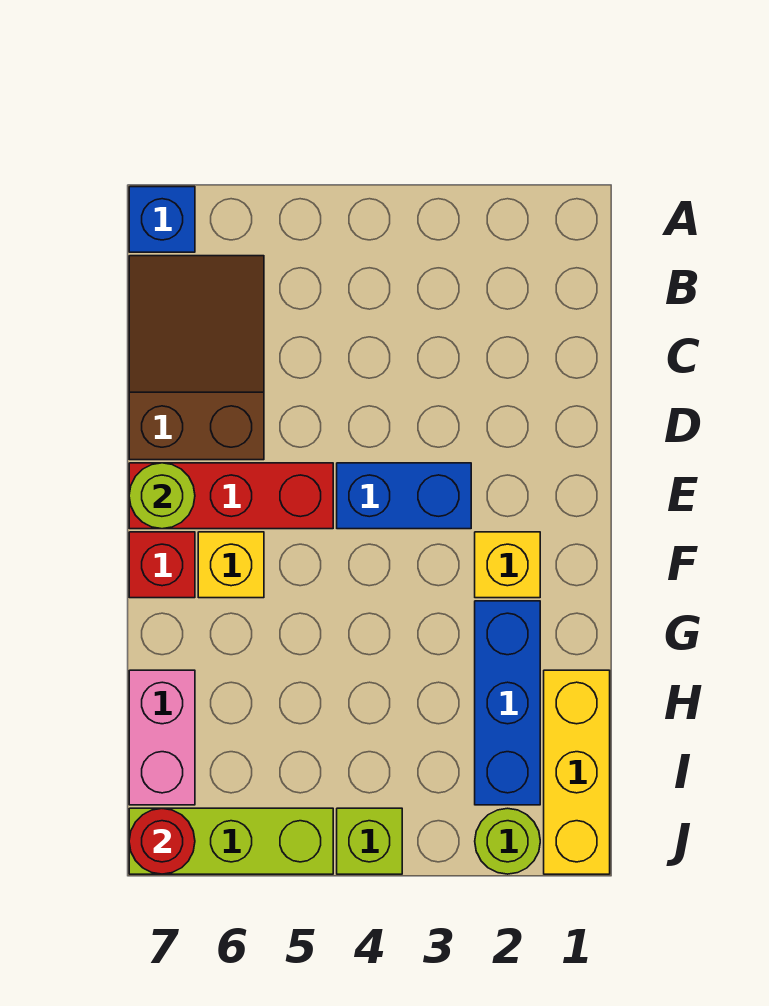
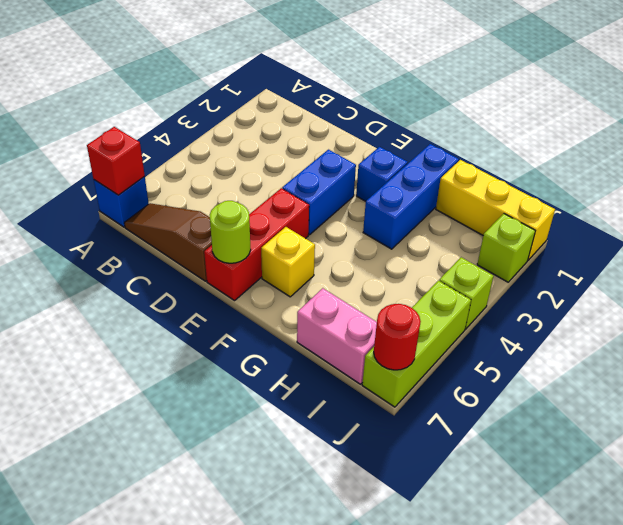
brown 2x3 slope [129,256,264,460] -> brown 1x3 slope [124,203,212,281]
yellow 1x1 brick [475,532,540,598] -> blue 1x1 brick [356,147,408,201]
red 1x1 brick [129,532,195,598] -> red 1x1 brick moved to [87,127,145,195]
blue 1x3 brick [475,601,540,805] -> blue 1x3 brick turned to [363,144,459,249]
lime 1x1 round brick [475,808,540,874] -> lime 1x1 brick [477,214,535,282]

